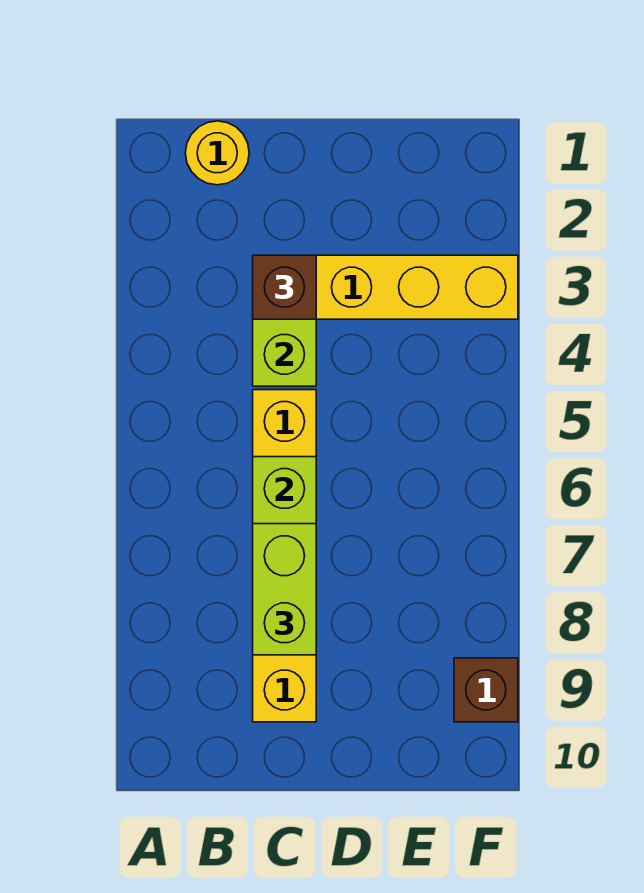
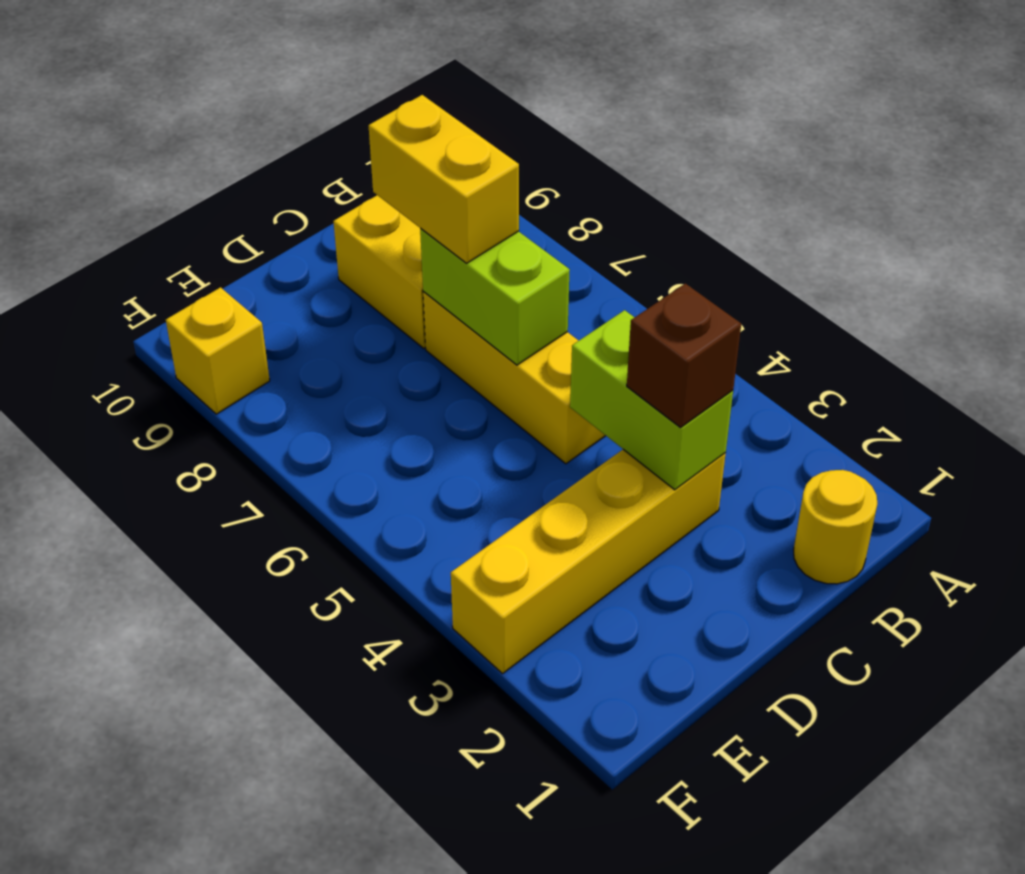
lime 1x2 brick [253,524,316,655] -> yellow 1x2 brick [369,95,519,263]
brown 1x1 brick [454,658,518,722] -> yellow 1x1 brick [166,287,270,414]

